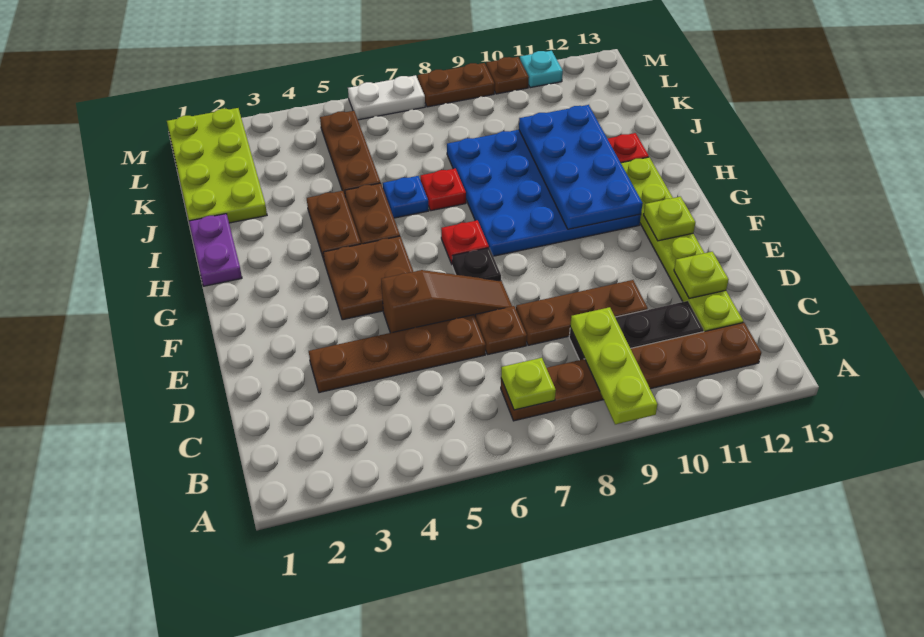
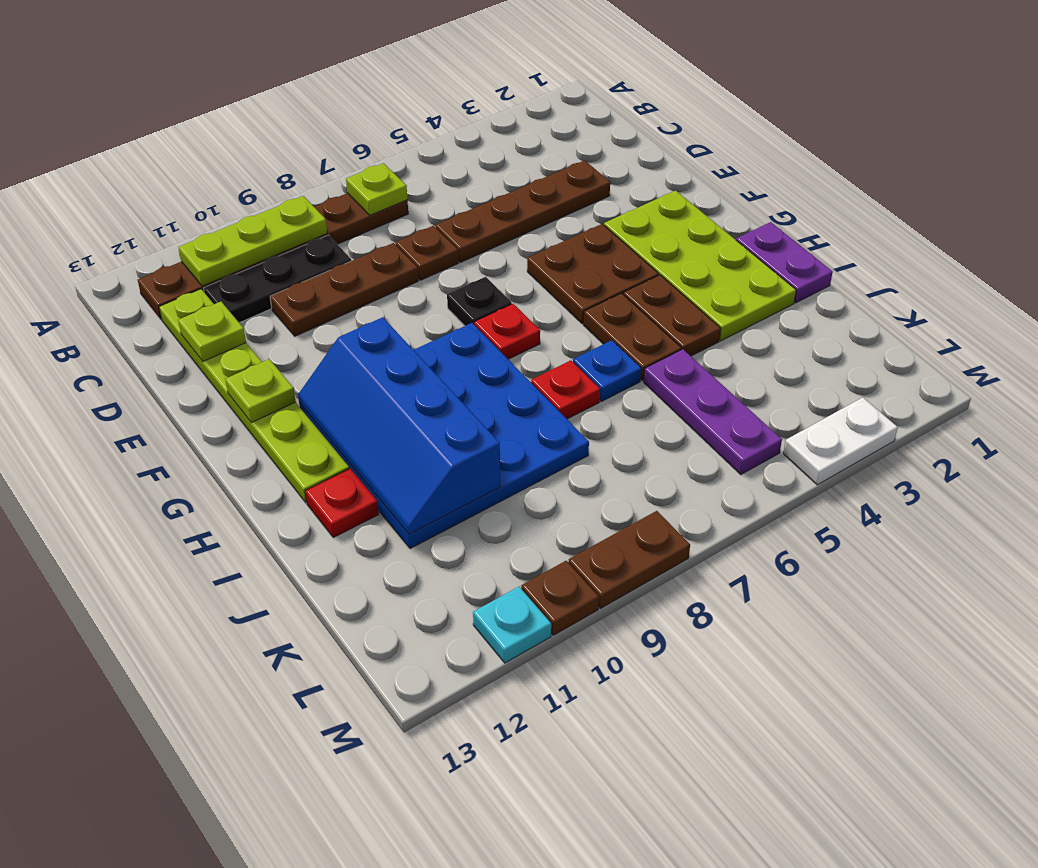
lime 1x3 plate [570,307,658,424] -> lime 1x3 plate turned to [179,196,327,286]
brown 1x3 slope [381,270,512,333] -> none
blue 2x4 plate [519,105,643,229] -> blue 2x4 slope [298,317,500,534]
lime 2x4 plate [167,108,267,223] -> lime 2x4 plate moved to [604,191,796,341]
brown 1x3 plate [320,111,381,195] -> purple 1x3 plate [644,349,782,475]
white 1x2 plate [348,75,425,120] -> white 1x2 plate moved to [783,398,898,485]

